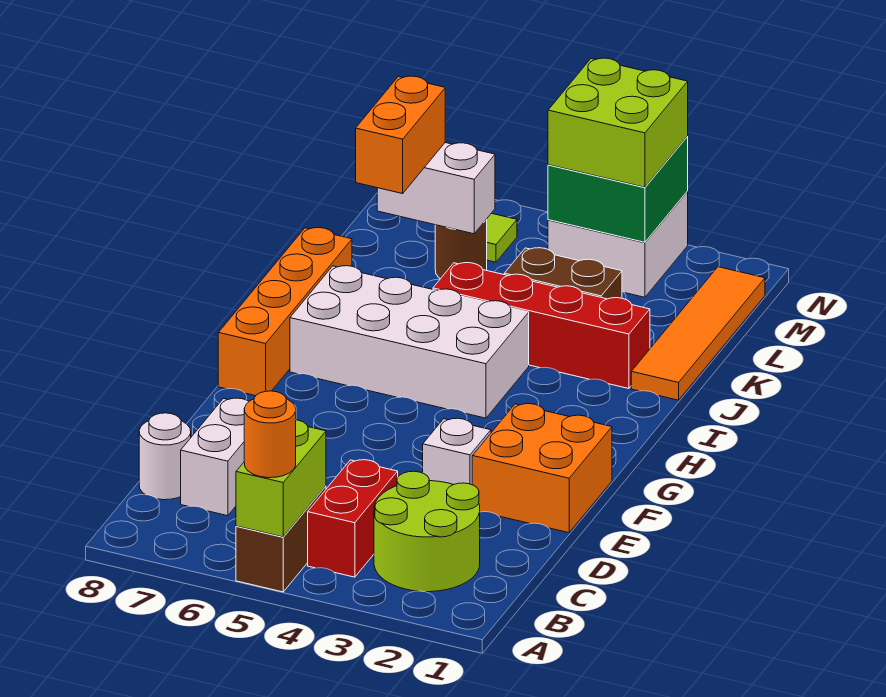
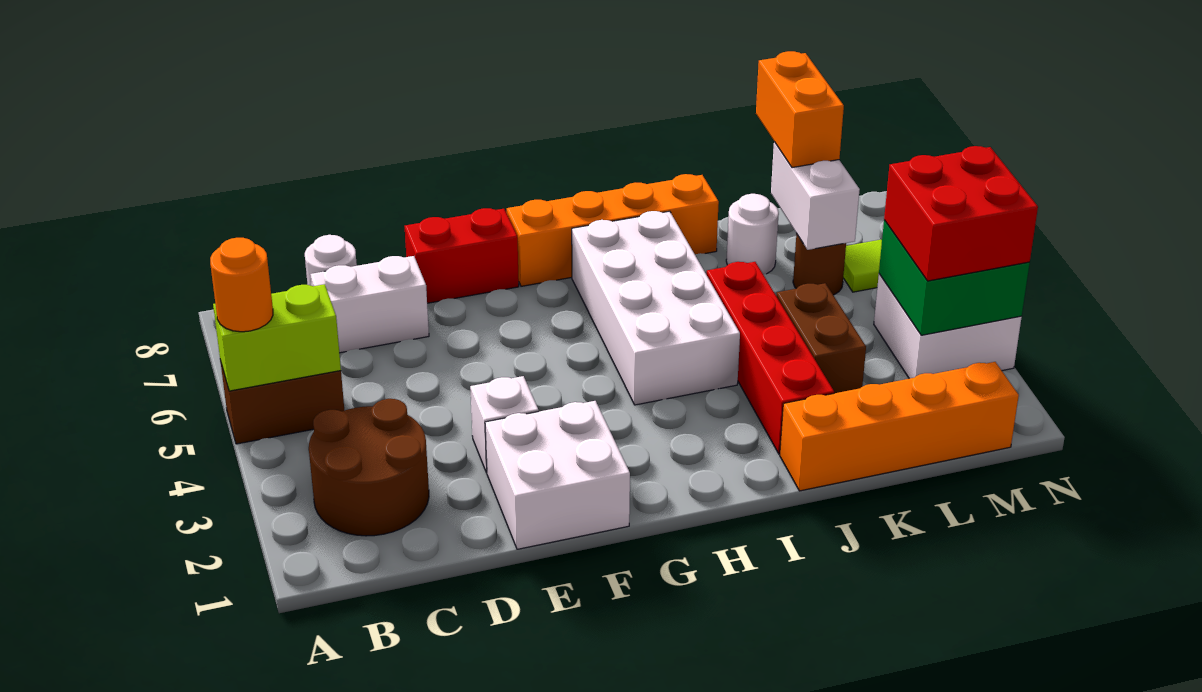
lime 2x2 round brick [374,471,480,592] -> brown 2x2 round brick [309,399,429,536]
red 1x2 brick [308,460,398,577] -> red 1x2 brick moved to [405,208,519,303]
orange 2x2 brick [472,404,612,533] -> white 2x2 brick [485,401,630,549]
orange 1x4 tile [631,267,765,400] -> orange 1x4 brick [780,362,1019,491]
none -> white 1x1 round brick [726,194,779,275]
orange 1x2 brick [356,76,445,194] -> orange 1x2 brick turned to [756,51,844,168]
lime 2x2 brick [548,58,688,187] -> red 2x2 brick [884,146,1038,281]

